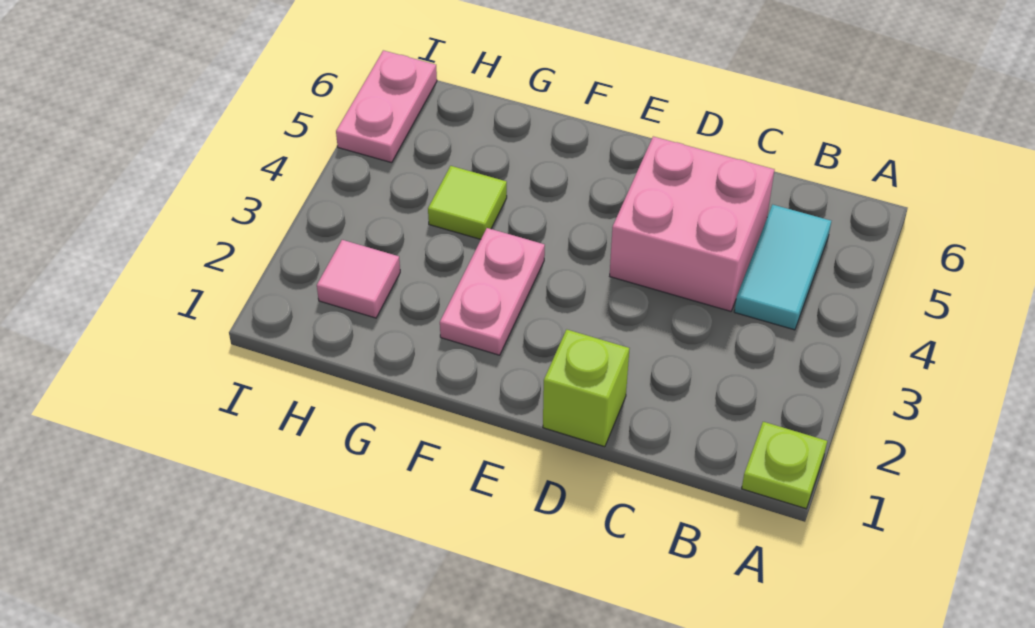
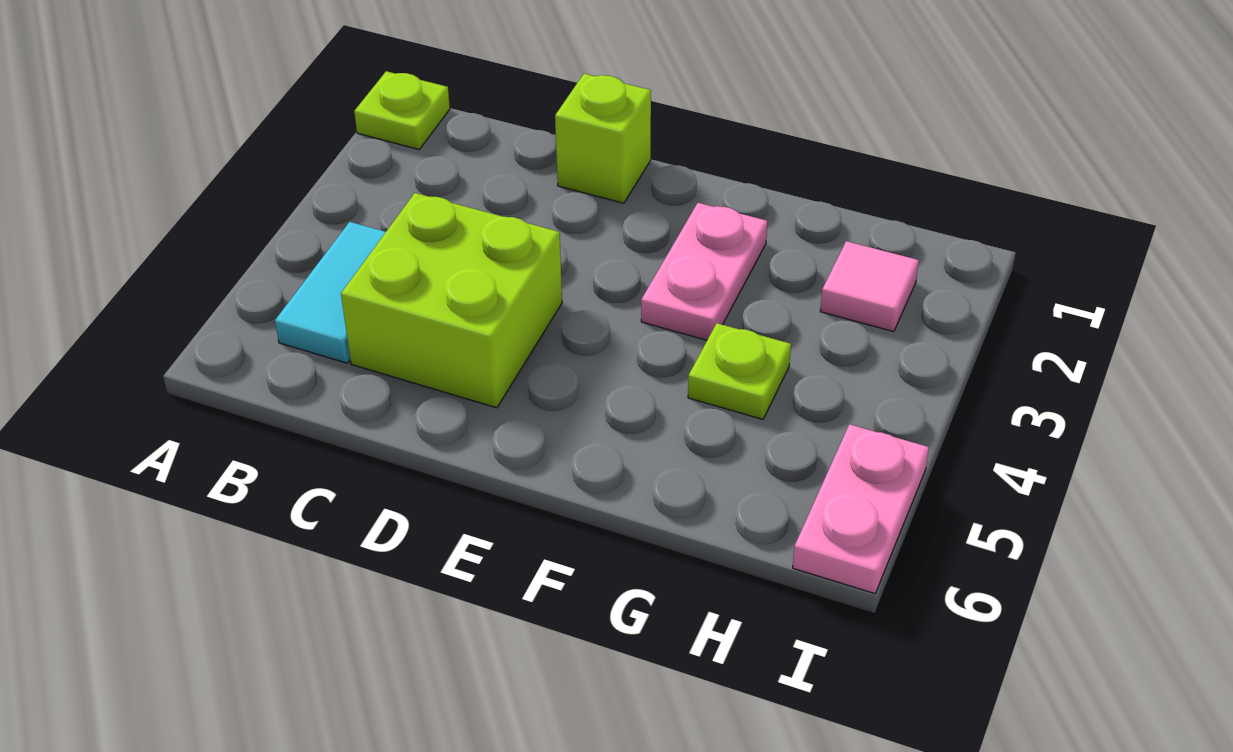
pink 2x2 brick [610,136,775,311] -> lime 2x2 brick [341,193,562,408]
lime 1x1 tile [428,166,507,239] -> lime 1x1 plate [688,323,791,419]

